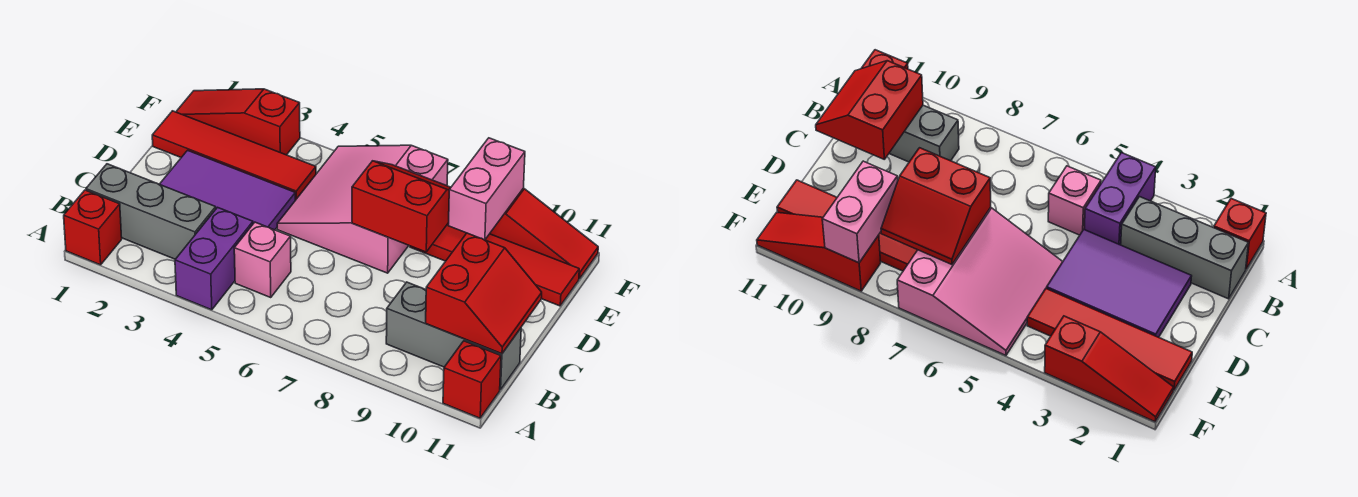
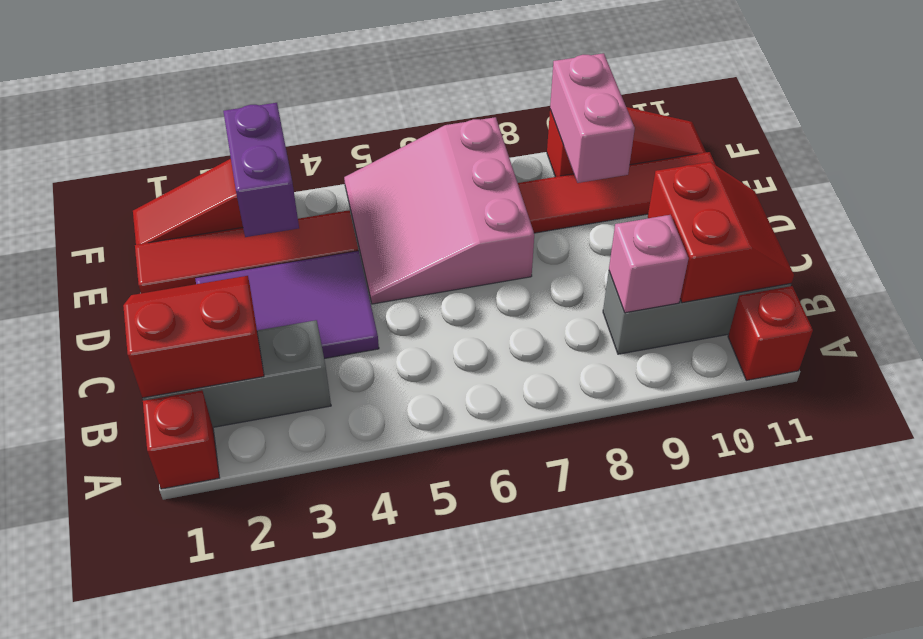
purple 1x2 brick [175,207,253,310] -> purple 1x2 brick moved to [223,103,299,237]
pink 1x1 brick [234,222,291,297] -> pink 1x1 brick moved to [609,215,688,313]
red 2x2 slope [352,161,451,252] -> red 2x2 slope moved to [123,276,264,398]

